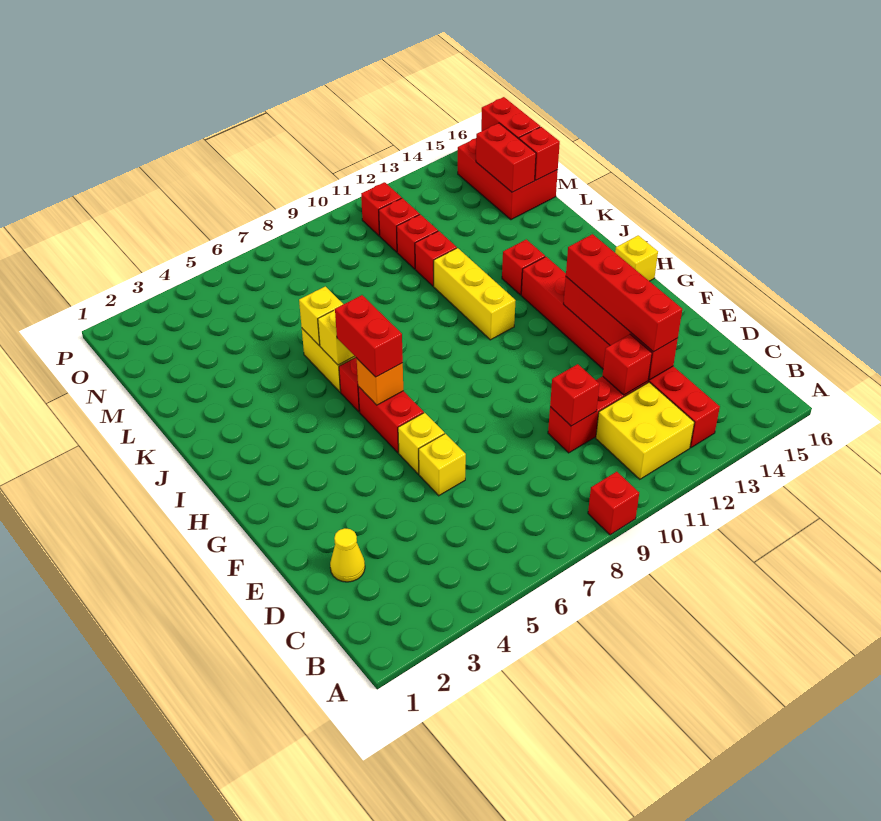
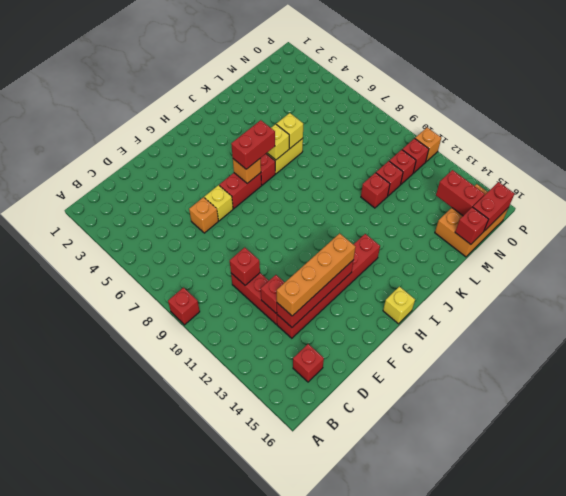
yellow 2x2 brick [596,382,694,479] -> none
red 1x8 brick [521,257,720,448] -> red 1x6 brick [277,234,380,338]
yellow 1x1 cone [330,528,365,582] -> none
red 1x4 brick [566,234,682,352] -> orange 1x4 brick [277,233,355,316]
yellow 1x1 brick [419,434,466,496] -> orange 1x1 brick [189,197,218,233]
yellow 1x3 brick [434,248,516,340] -> none
red 1x1 brick [502,239,545,295] -> red 1x1 brick moved to [293,344,324,382]
red 2x3 brick [458,138,558,220] -> orange 2x3 brick [435,184,508,257]
red 1x2 brick [476,123,536,192] -> red 1x2 brick turned to [436,170,484,216]
none -> orange 1x1 brick [415,127,441,162]

